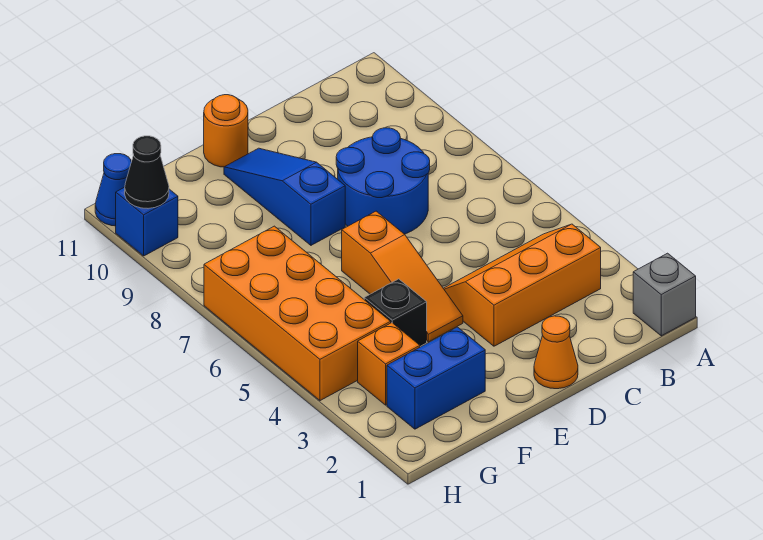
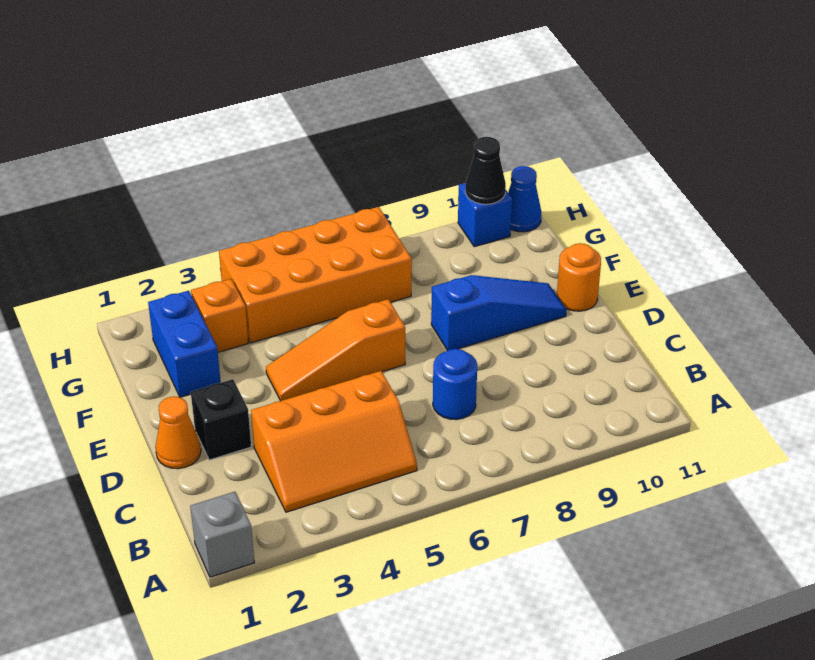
orange 2x3 slope [443,224,601,346] -> orange 2x3 slope turned to [251,371,417,512]
blue 2x2 round brick [336,128,430,234] -> blue 1x1 round brick [433,349,477,420]
black 1x1 brick [364,279,427,346] -> black 1x1 brick moved to [191,379,251,460]

